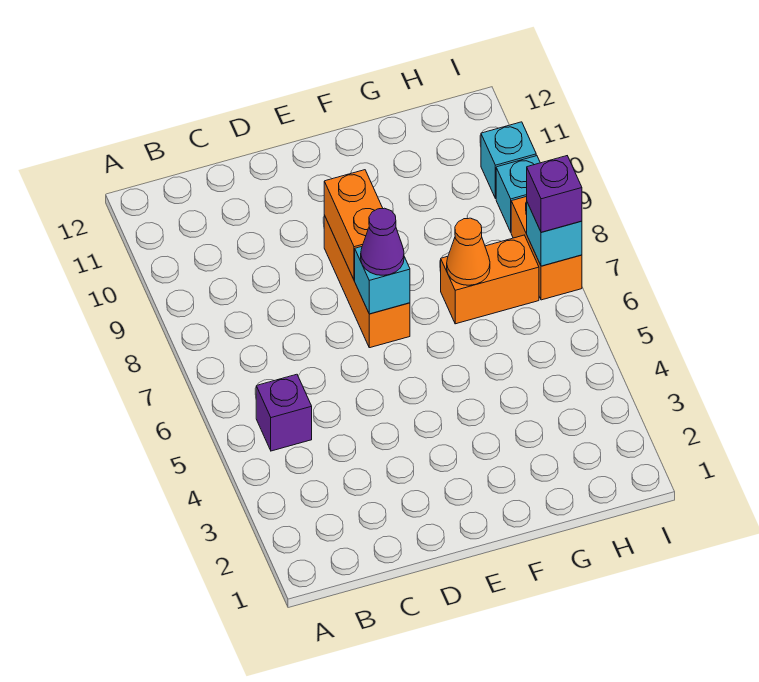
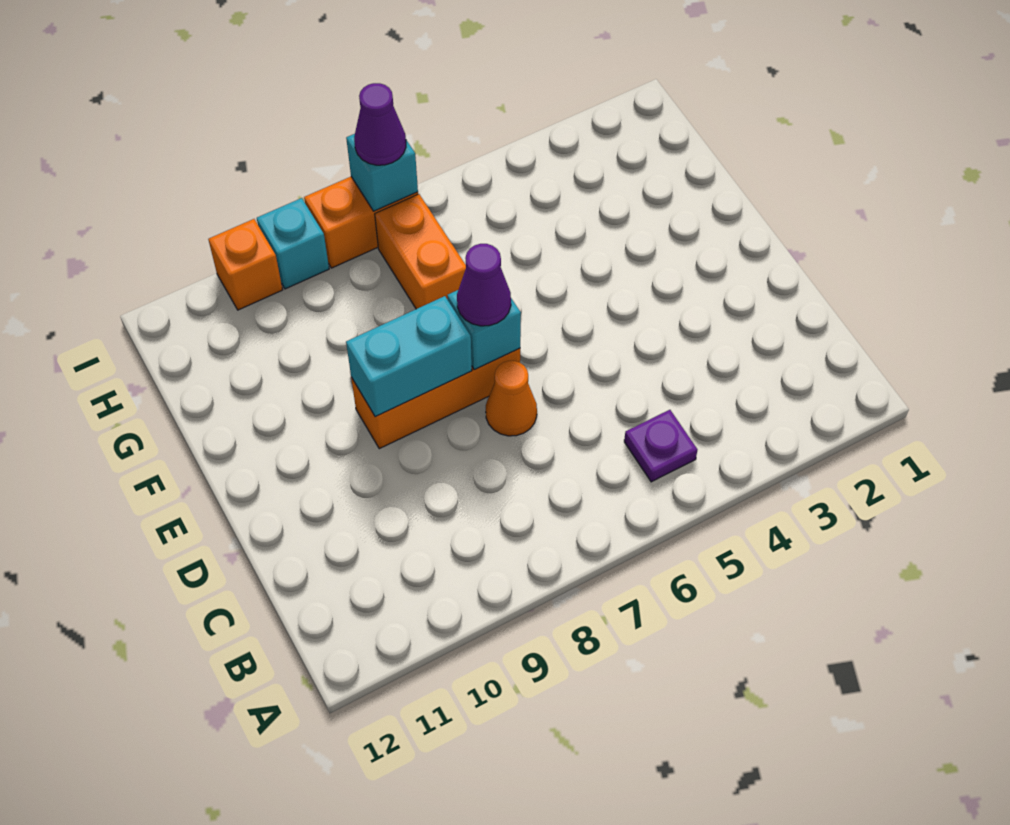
purple 1x1 brick [256,374,312,451] -> purple 1x1 plate [624,410,697,482]
orange 1x2 brick [324,170,383,280] -> cyan 1x2 brick [346,296,472,417]
orange 1x1 cone [447,218,490,285] -> orange 1x1 cone moved to [486,361,537,436]
purple 1x1 brick [527,156,582,232] -> purple 1x1 cone [354,83,406,165]
cyan 1x1 brick [481,122,536,199] -> orange 1x1 brick [208,219,283,310]

